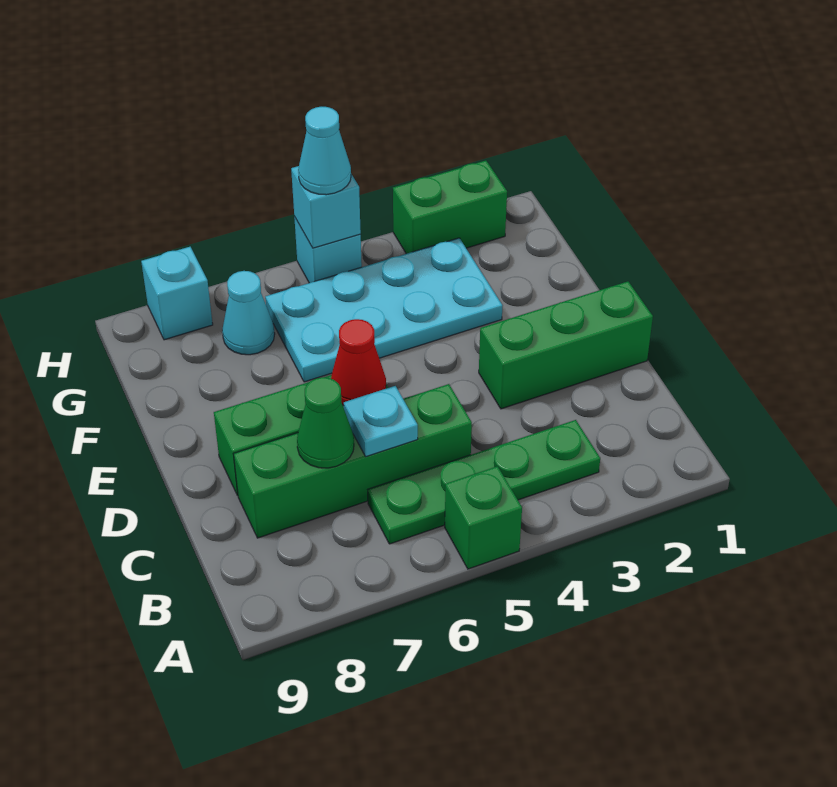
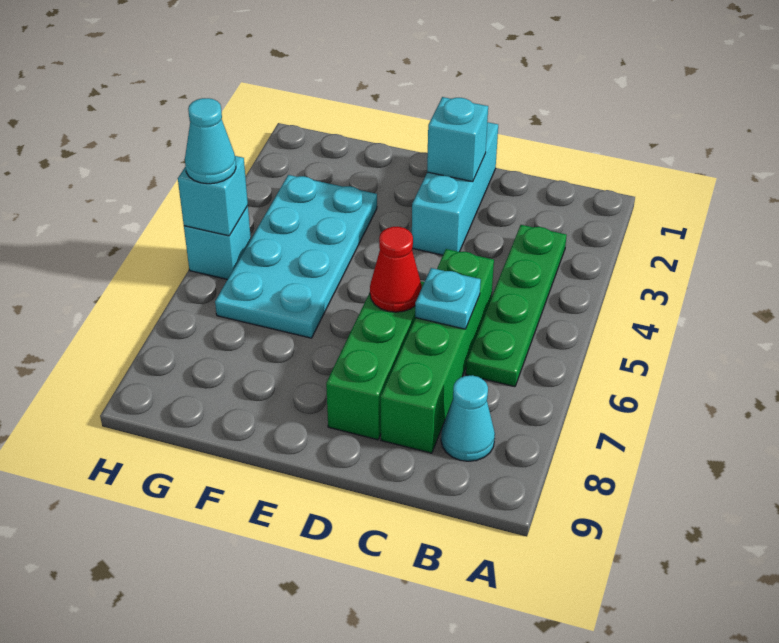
green 1x1 brick [445,466,522,569] -> none
green 1x1 cone [297,377,354,468] -> none
green 1x3 brick [479,281,653,409] -> cyan 1x3 brick [412,122,498,255]
cyan 1x1 cone [222,271,275,355] -> cyan 1x1 cone moved to [441,375,495,461]
green 1x2 brick [393,160,507,254] -> none
cyan 1x1 brick [141,247,213,340] -> cyan 1x1 brick moved to [427,97,488,182]

